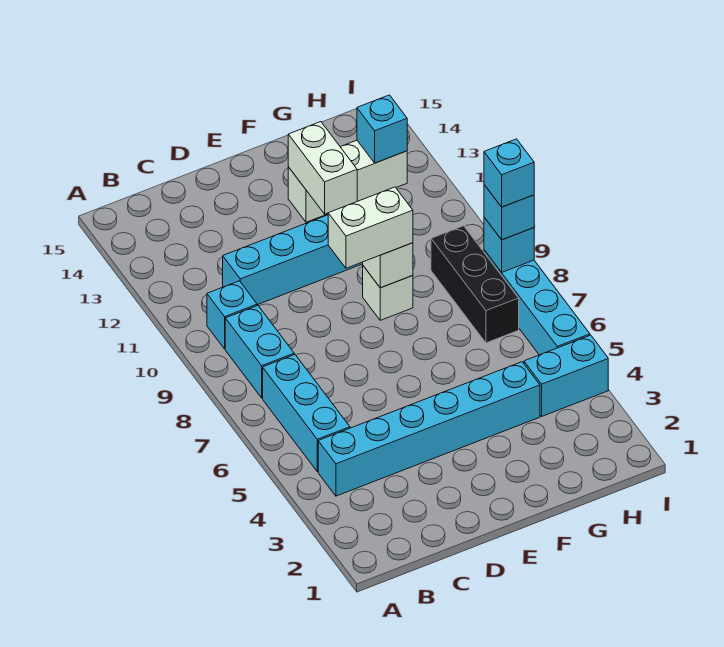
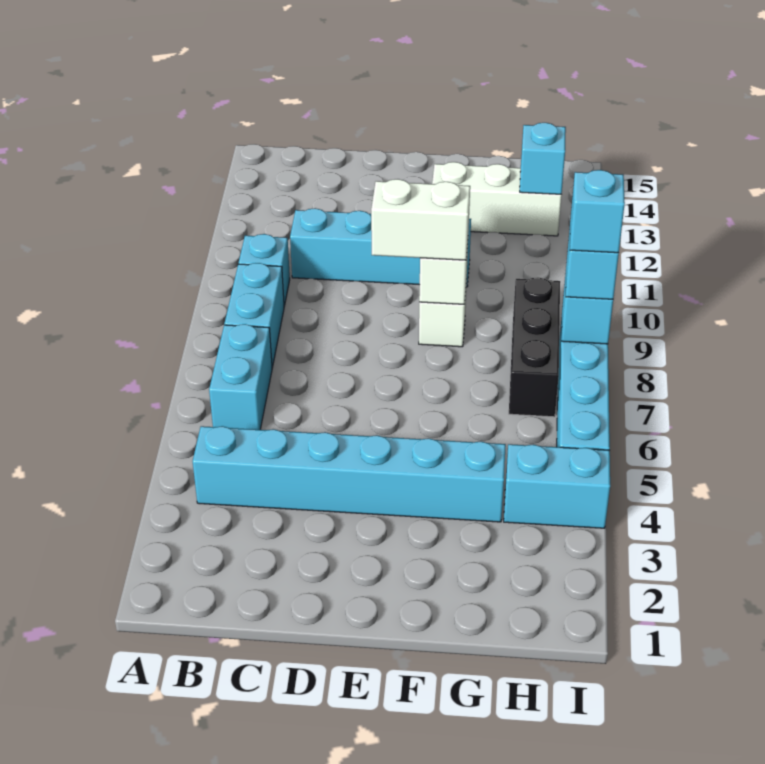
cyan 1x3 brick [263,355,350,472] -> cyan 1x2 brick [209,324,272,430]
white 1x2 brick [288,122,357,214] -> none

